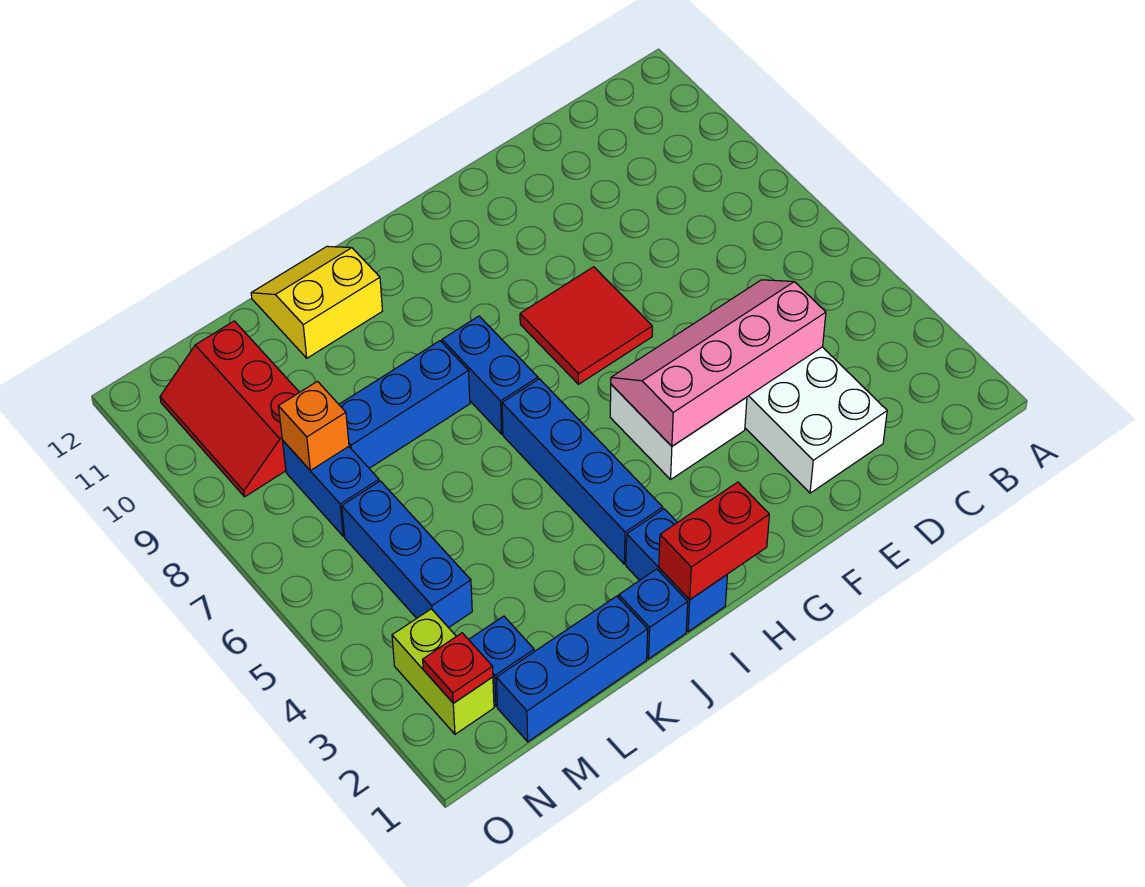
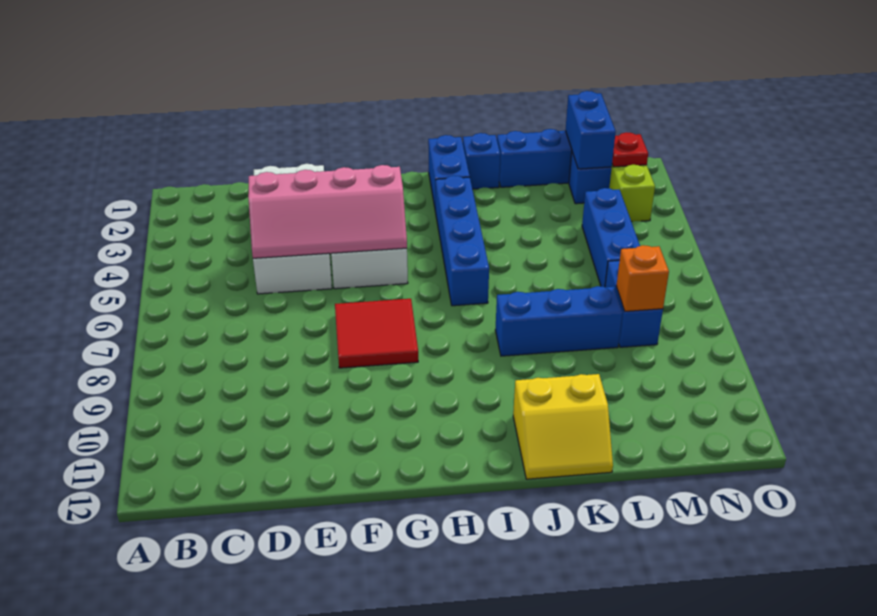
red 1x2 brick [659,482,769,600] -> none
blue 1x2 brick [442,316,538,434] -> blue 1x2 brick moved to [565,91,616,169]
red 2x3 slope [160,321,299,497] -> none

